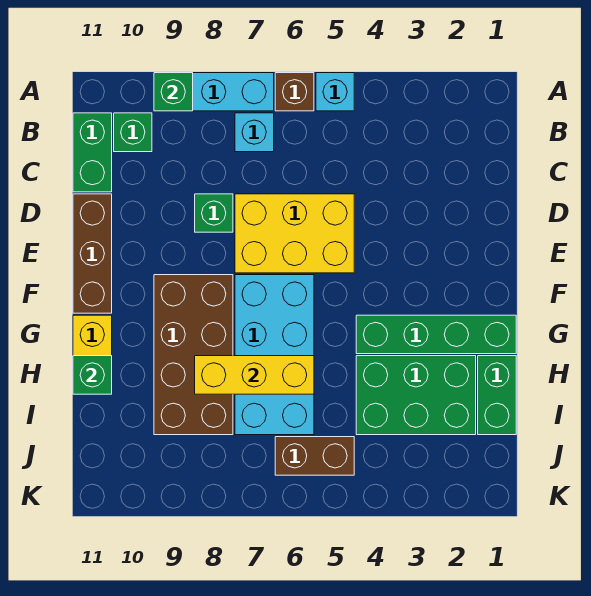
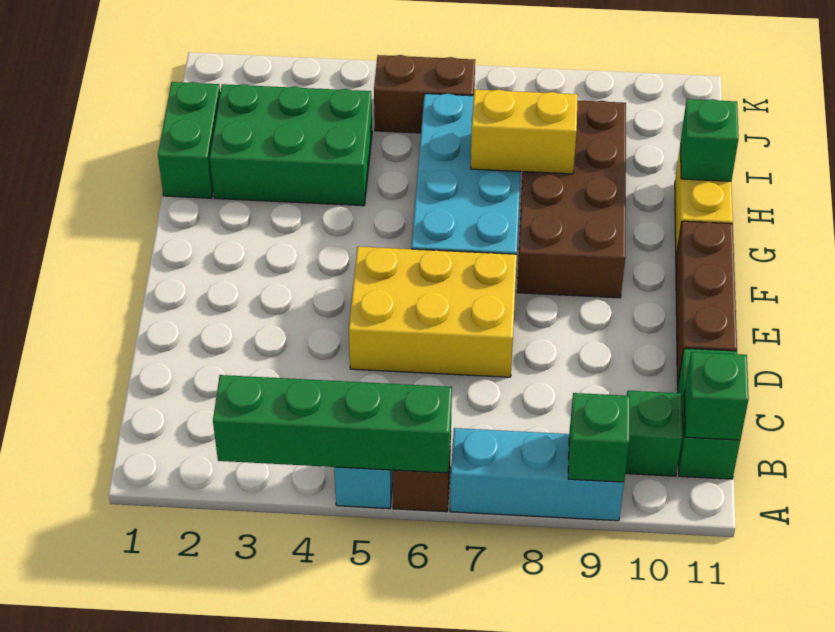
cyan 1x1 brick [235,113,274,152] -> none
green 1x1 brick [195,194,233,232] -> green 1x1 brick moved to [684,352,749,440]
green 1x4 brick [356,315,516,354] -> green 1x4 brick moved to [213,375,452,473]
yellow 1x3 brick [195,356,314,394] -> yellow 1x2 brick [471,90,578,174]

